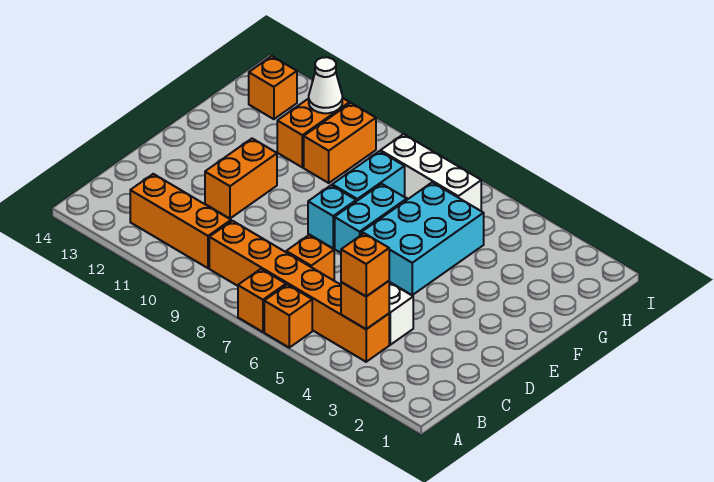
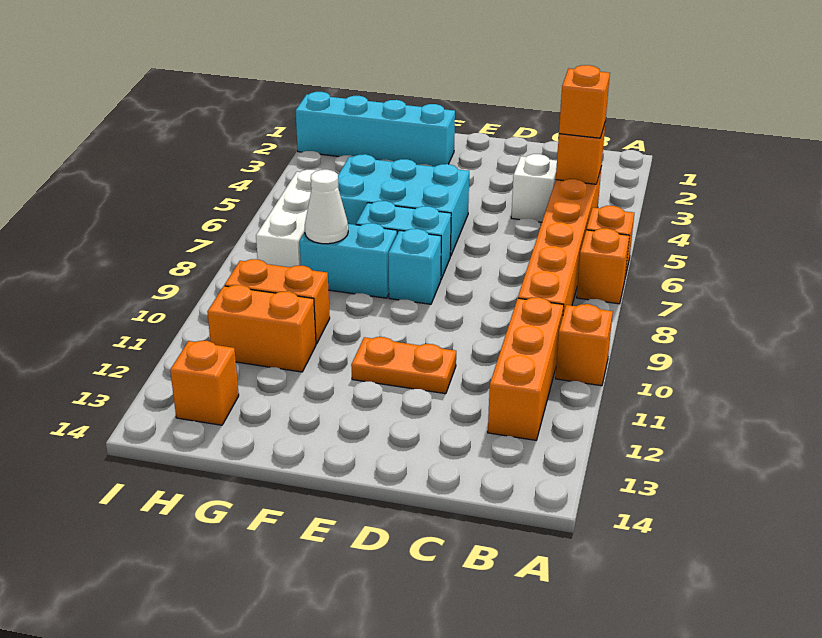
orange 1x1 brick [286,235,334,280] -> orange 1x1 brick moved to [555,304,613,386]
orange 1x2 brick [205,139,277,218] -> orange 1x2 plate [351,337,456,394]
none -> cyan 1x4 brick [296,92,455,167]
white 1x1 cone [309,57,342,113] -> white 1x1 cone moved to [305,170,348,244]

